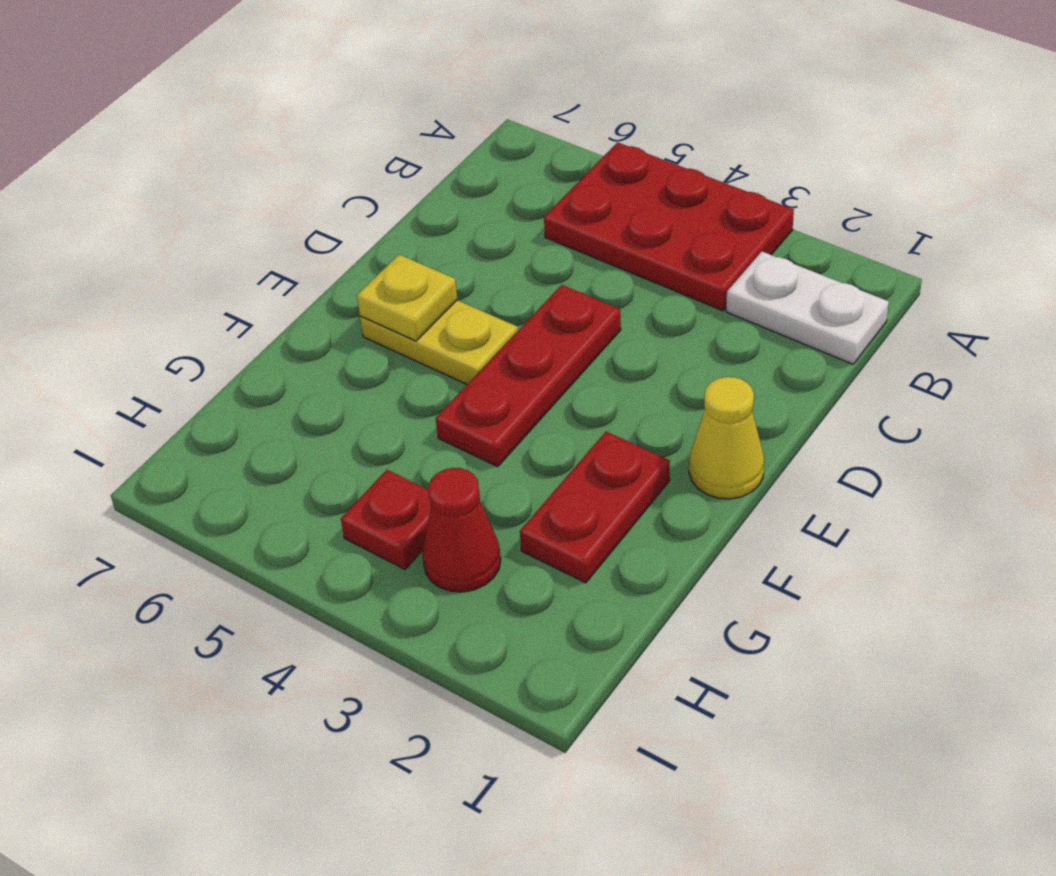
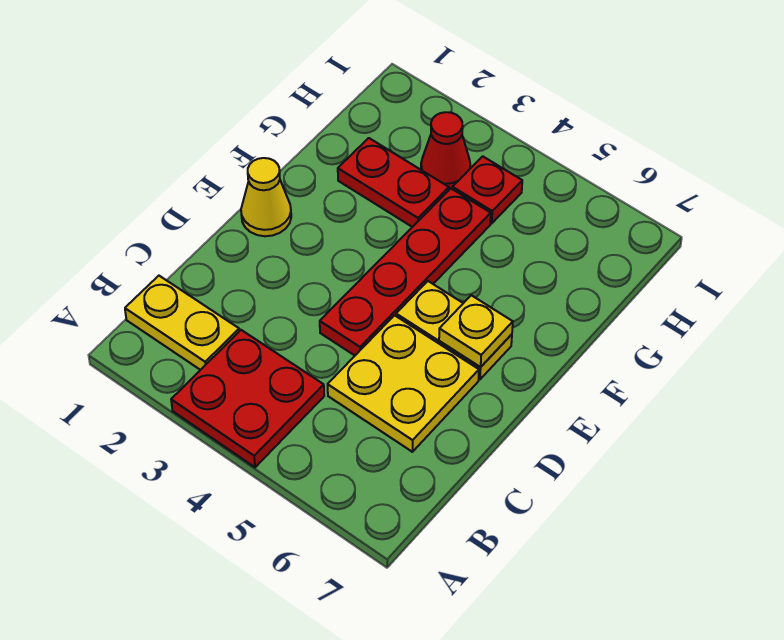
red 2x3 plate [544,142,794,311] -> red 2x2 plate [171,330,324,467]
white 1x2 plate [726,252,889,364] -> yellow 1x2 plate [125,276,239,370]
none -> yellow 2x2 plate [328,315,479,452]
red 1x3 plate [436,285,621,467] -> red 1x4 plate [320,189,491,355]
red 1x2 plate [520,432,670,583] -> red 1x2 plate turned to [338,138,449,227]

